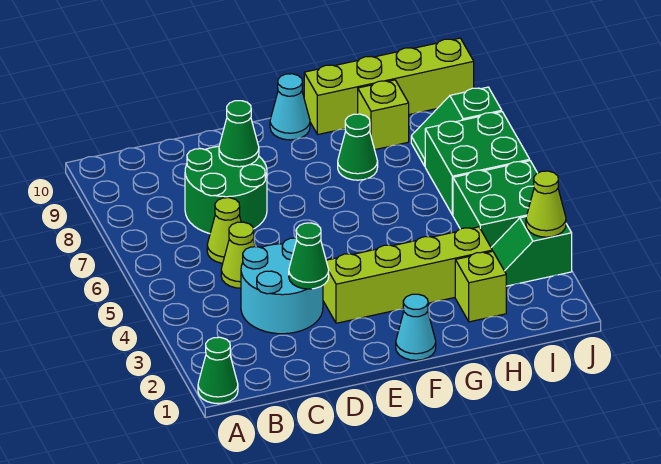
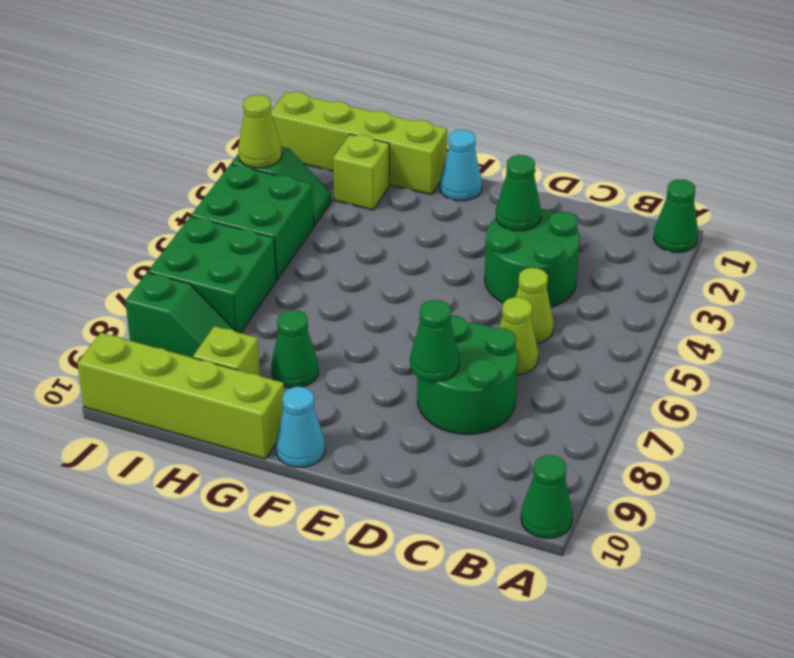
none -> green 1x1 cone [521,455,573,538]
cyan 2x2 round brick [241,238,323,334] -> green 2x2 round brick [485,209,580,307]
lime 1x4 brick [323,227,492,323] -> lime 1x4 brick moved to [271,92,447,195]

